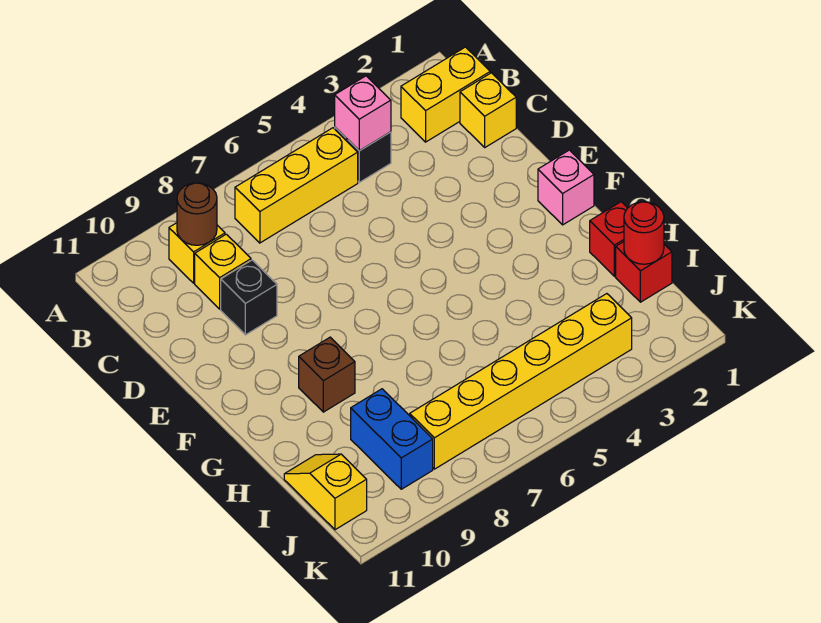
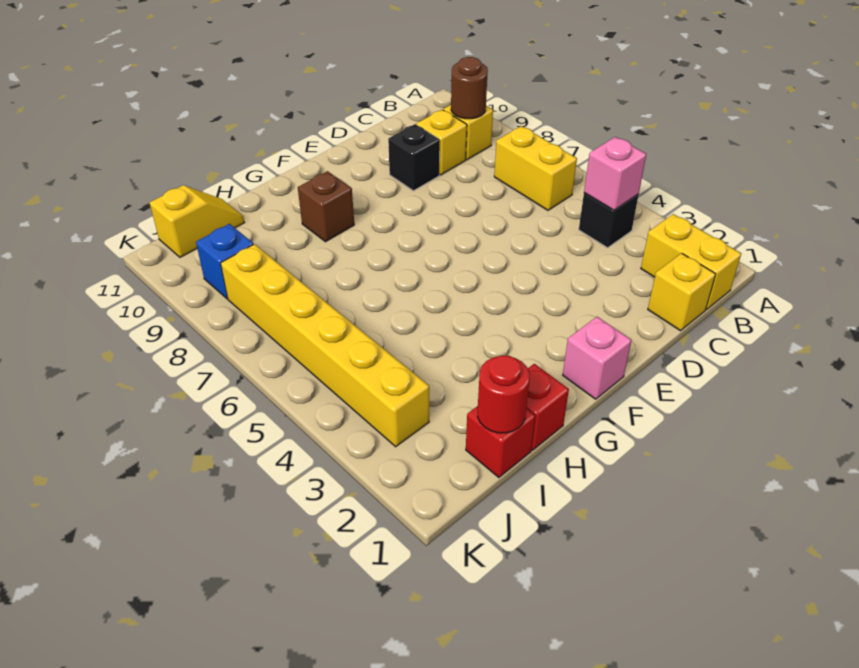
yellow 1x3 brick [235,128,358,243] -> yellow 1x2 brick [494,126,577,210]
blue 1x2 brick [351,389,433,489] -> blue 1x1 brick [196,224,253,299]

